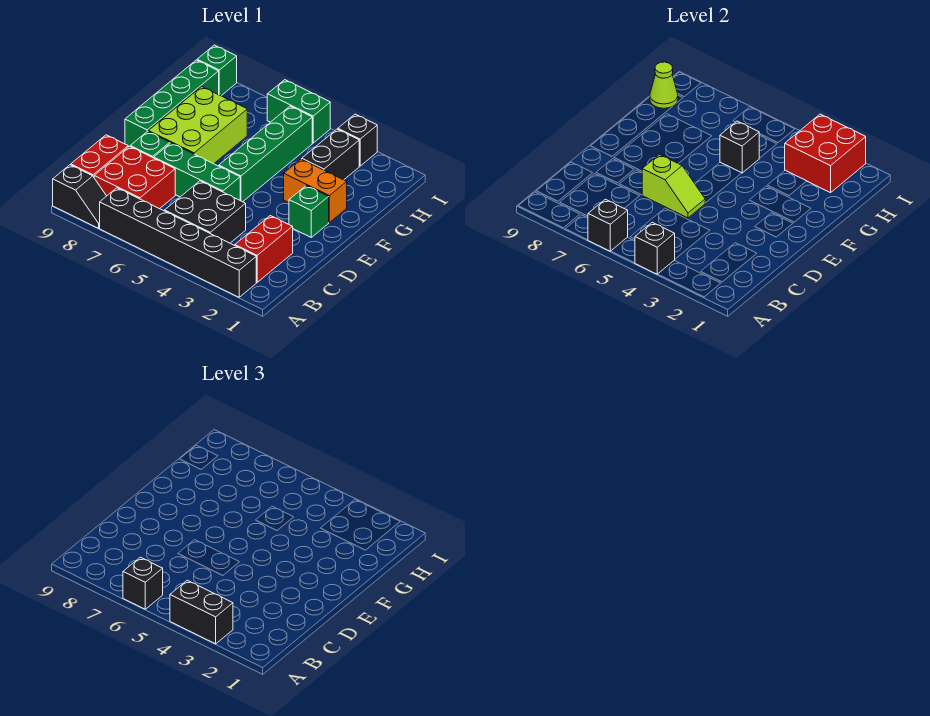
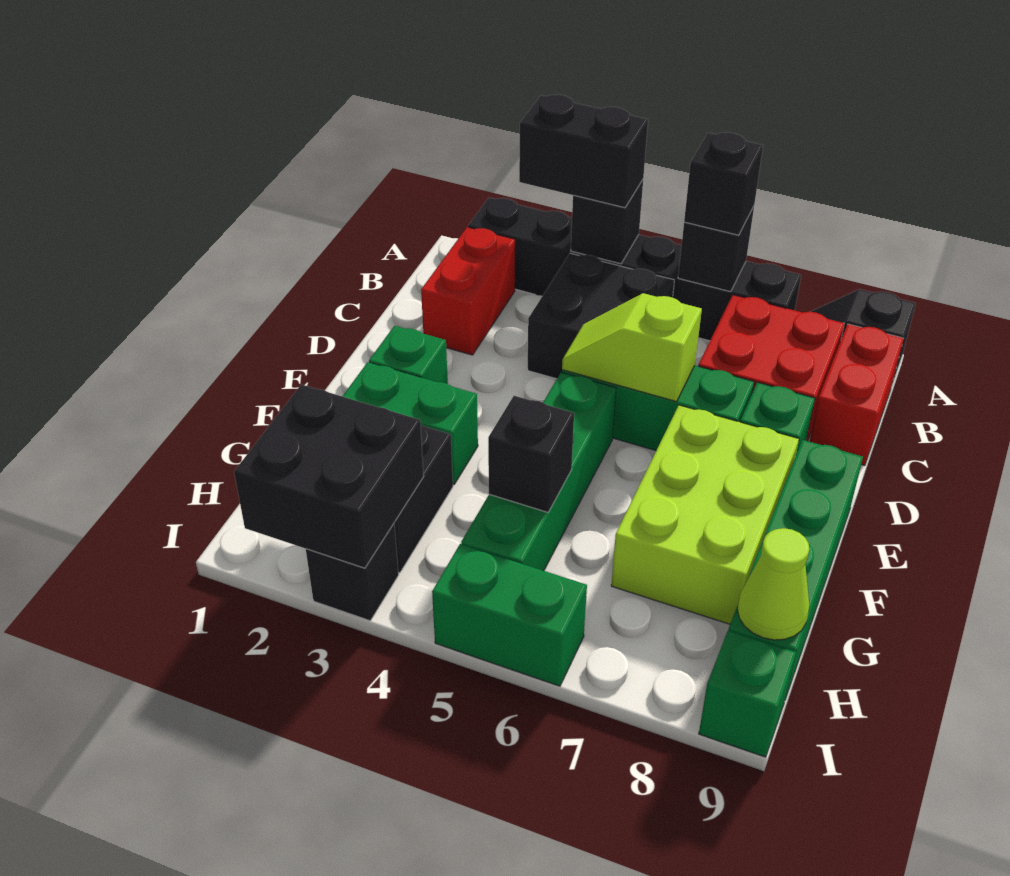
orange 1x2 brick [284,159,347,222] -> green 1x2 brick [342,362,478,485]
red 2x2 brick [785,114,866,193] -> black 2x2 brick [234,384,424,568]

